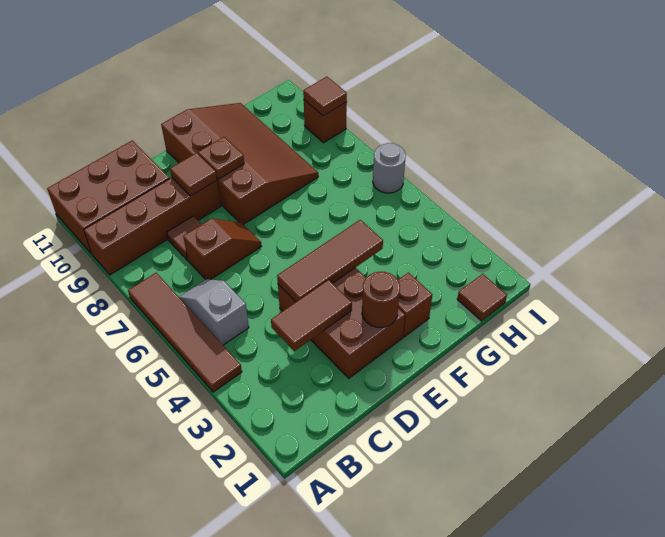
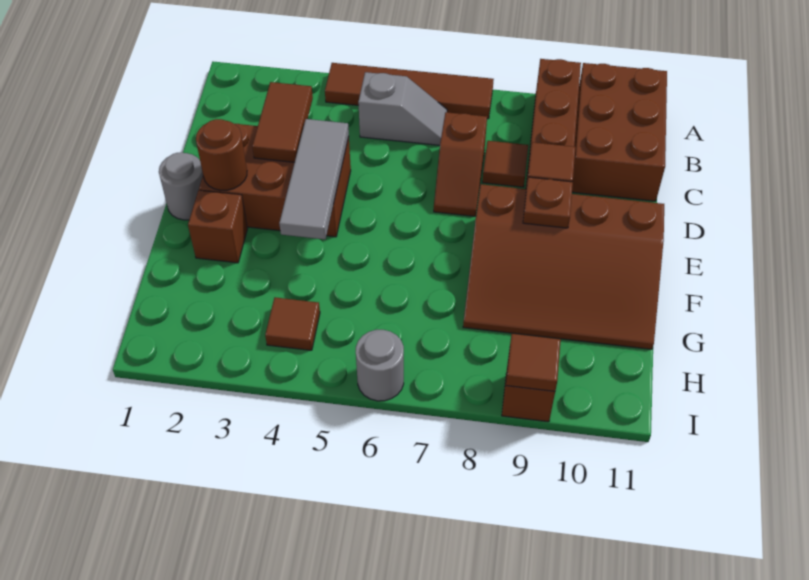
brown 1x3 tile [277,220,383,302] -> grey 1x3 tile [279,119,349,239]
none -> grey 1x1 round brick [159,152,203,220]
brown 1x1 tile [457,274,507,321] -> brown 1x1 tile moved to [265,297,320,350]

